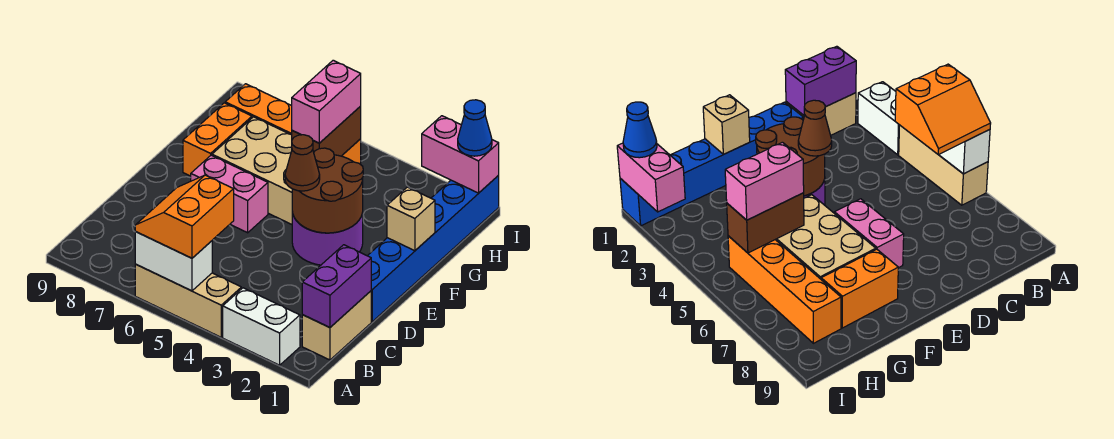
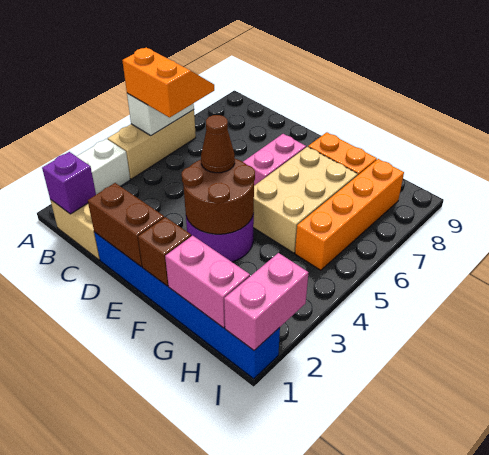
purple 1x2 brick [302,245,371,328] -> purple 1x1 brick [42,152,96,214]
tan 1x1 brick [387,187,435,251] -> brown 1x1 brick [138,217,191,286]
brown 1x2 brick [292,106,361,156] -> brown 1x2 brick moved to [88,183,164,267]
pink 1x2 brick [292,60,361,143] -> pink 1x2 brick moved to [165,236,250,328]
blue 1x1 cone [458,100,492,156] -> none

